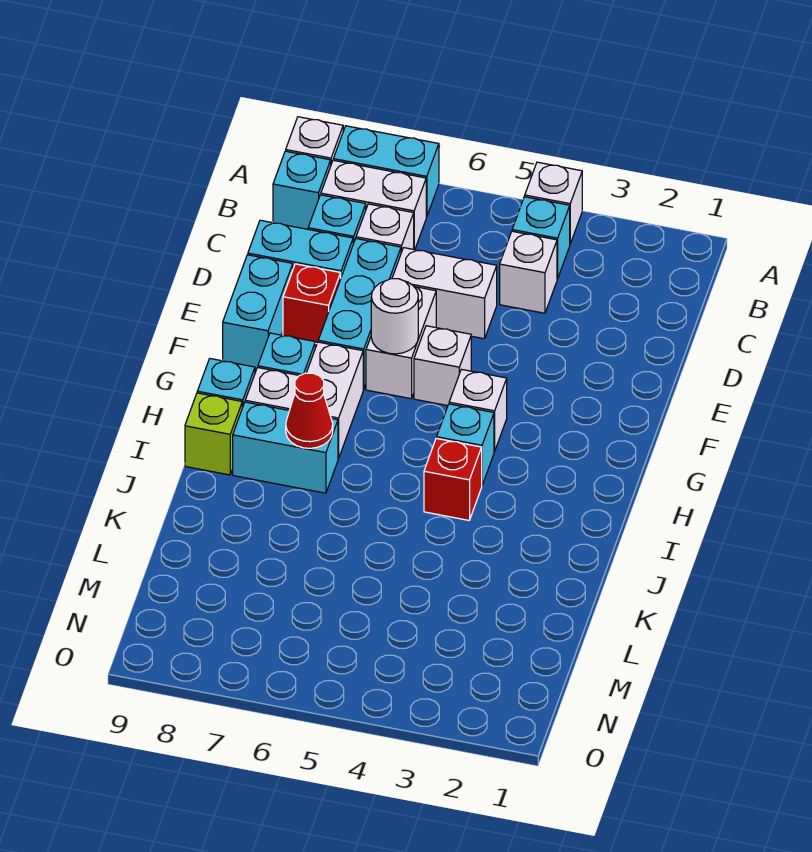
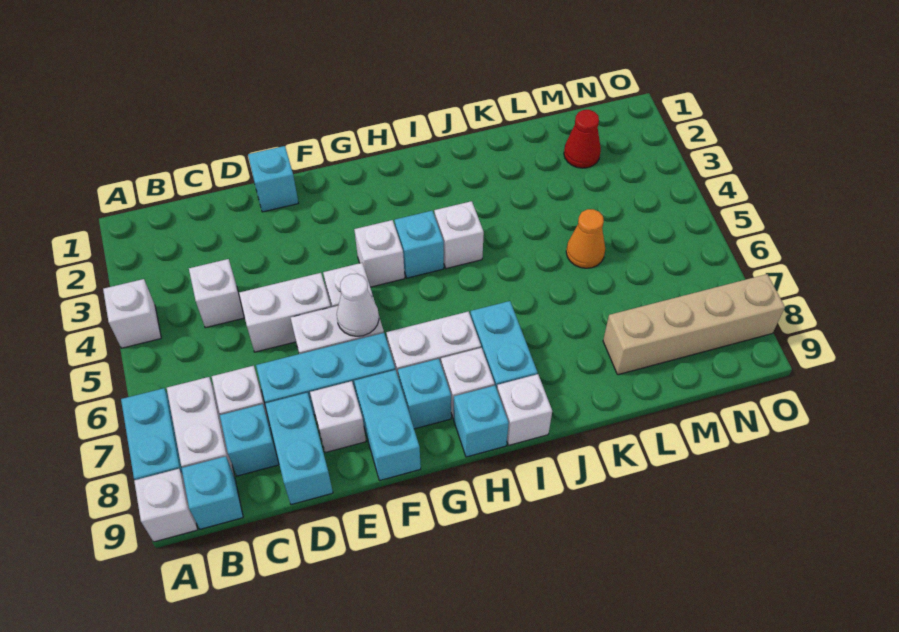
cyan 1x1 brick [512,197,570,279] -> cyan 1x1 brick moved to [248,146,298,212]
white 1x2 brick [392,248,497,339] -> white 1x2 brick turned to [239,273,331,352]
red 1x1 brick [283,264,341,344] -> white 1x1 brick [310,381,366,453]
cyan 1x2 brick [223,255,293,369] -> cyan 1x2 brick turned to [354,370,421,481]
white 1x1 round brick [371,279,418,354] -> white 1x1 cone [337,274,379,336]
red 1x1 brick [424,438,482,520] -> white 1x1 brick [434,201,484,269]
red 1x1 cone [286,373,333,448] -> red 1x1 cone moved to [564,110,601,168]
lime 1x1 brick [185,393,242,475] -> white 1x1 brick [497,374,552,445]
none -> orange 1x1 cone [566,209,605,268]
none -> tan 1x4 brick [603,274,785,375]

